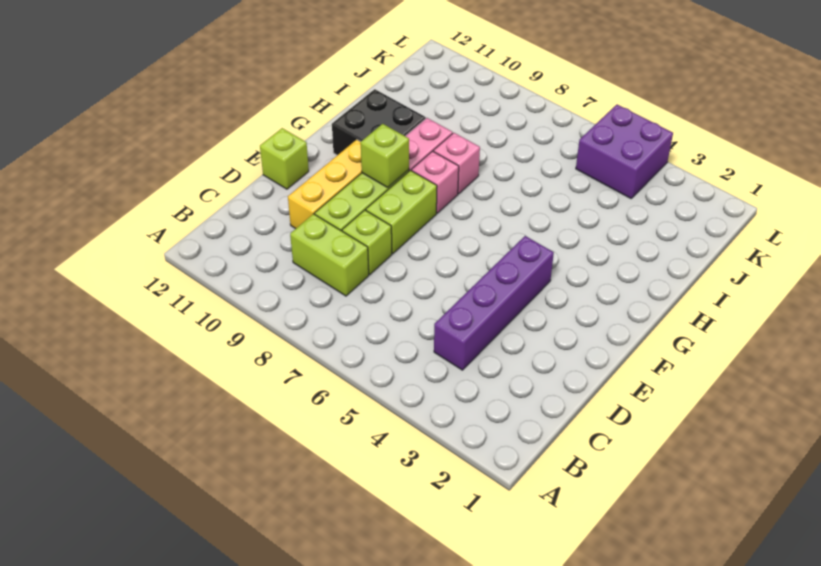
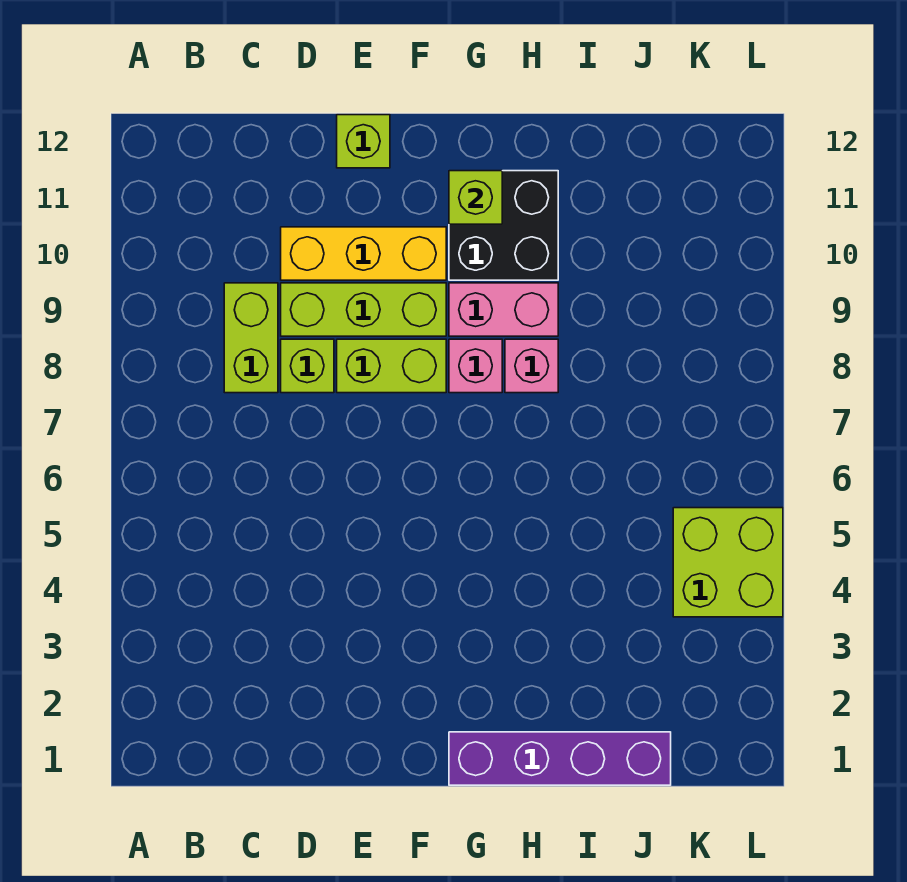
purple 1x4 brick [434,236,554,370] -> purple 1x4 brick moved to [449,732,671,785]
lime 1x1 brick [361,124,409,187] -> lime 1x1 brick moved to [449,171,502,224]
purple 2x2 brick [576,105,673,198] -> lime 2x2 brick [673,508,783,617]

